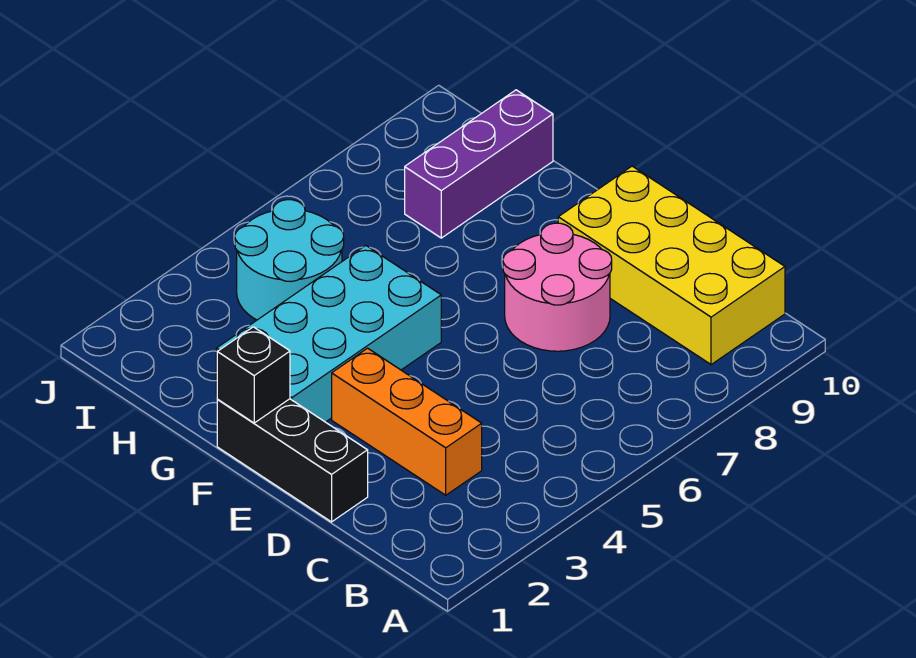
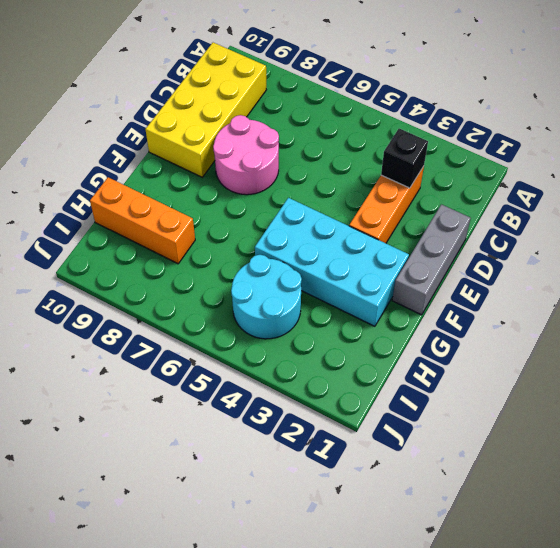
black 1x3 brick [217,399,368,522] -> grey 1x3 brick [392,204,471,315]
black 1x1 brick [217,327,290,423] -> black 1x1 brick moved to [381,129,428,188]
purple 1x3 brick [405,90,553,238] -> orange 1x3 brick [90,177,195,264]

